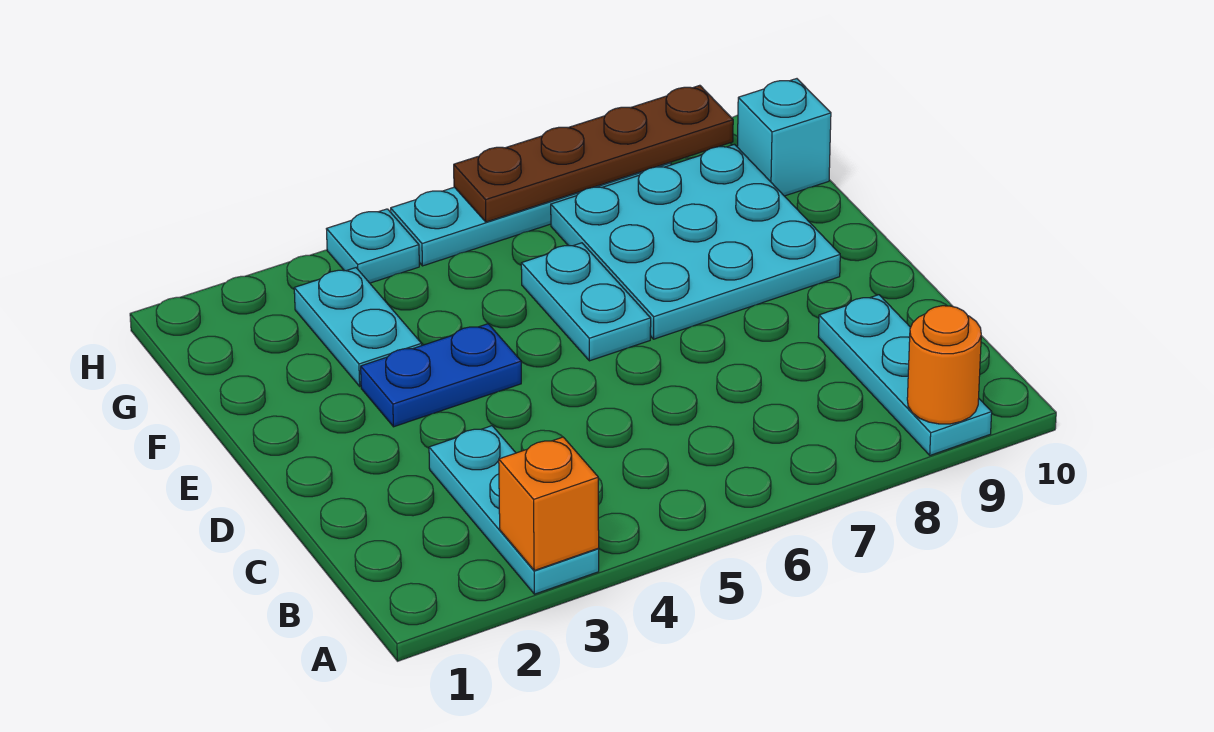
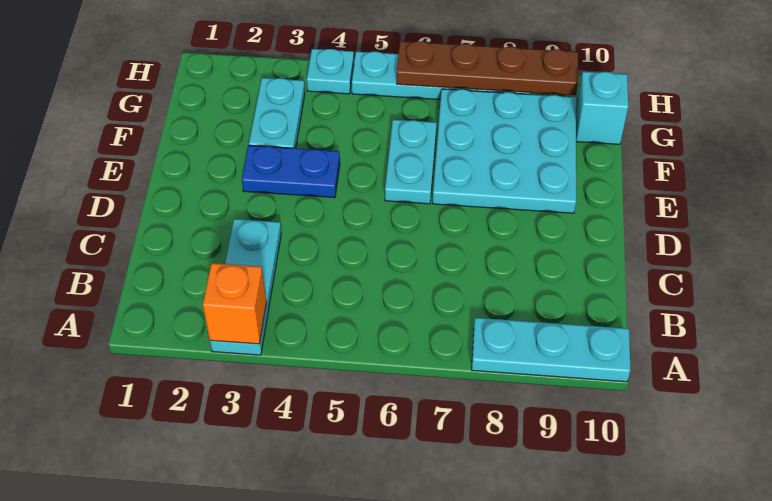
cyan 1x3 plate [818,295,992,455] -> cyan 1x3 plate turned to [472,318,630,382]
orange 1x1 round brick [907,306,981,424] -> none

